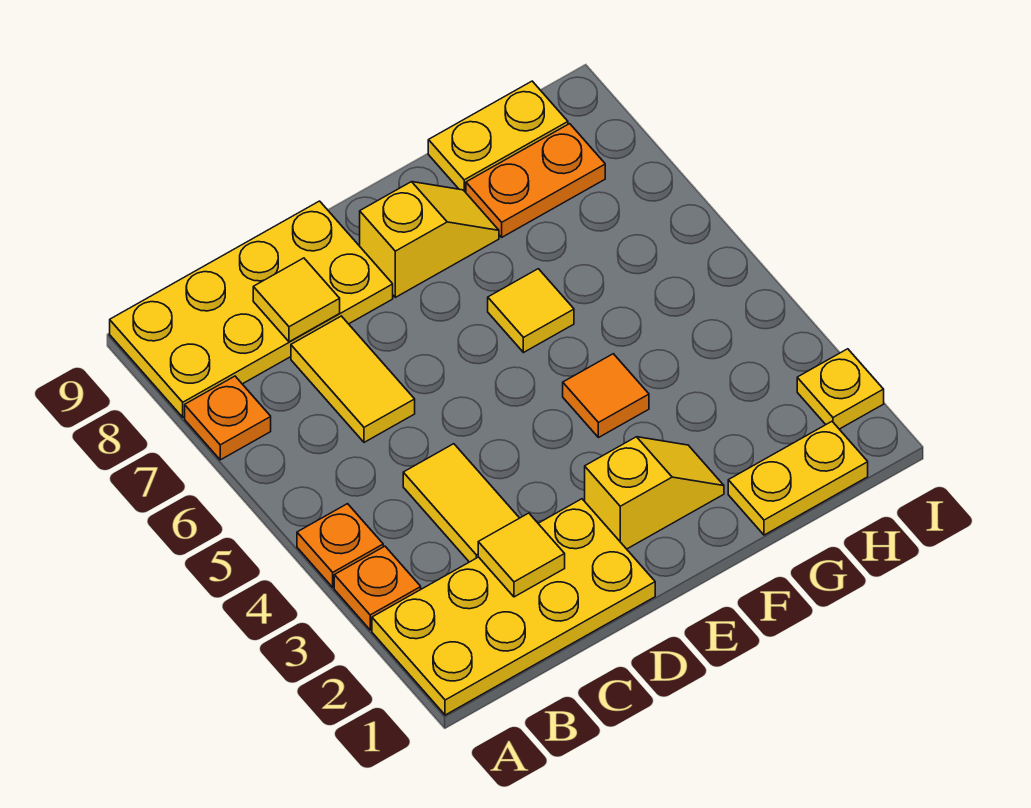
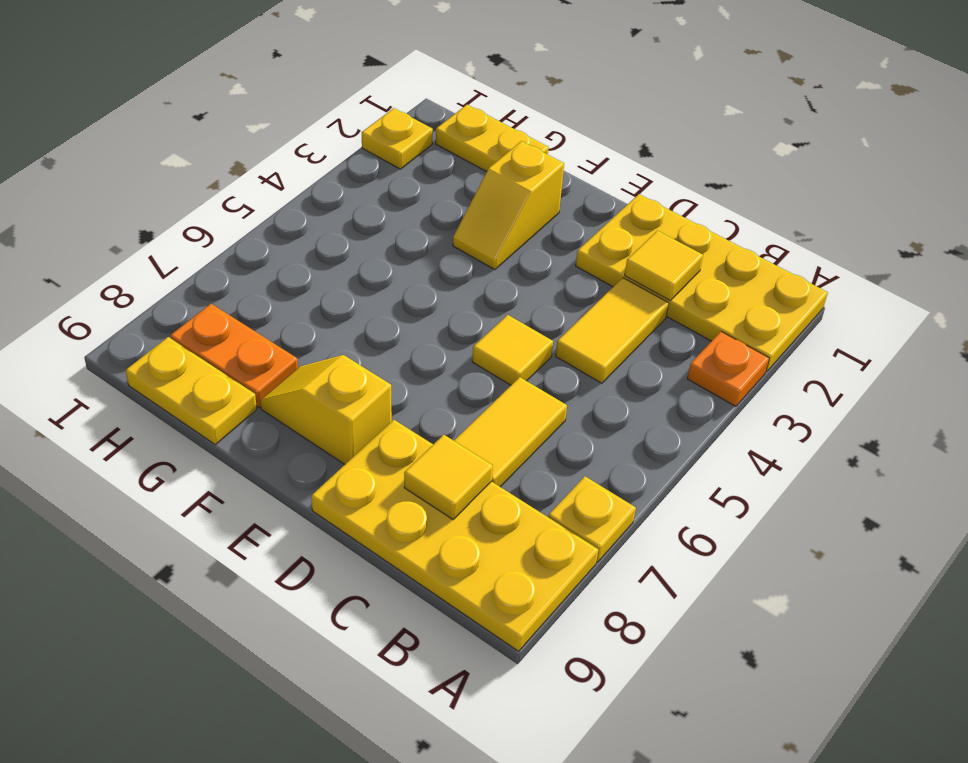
orange 1x1 plate [297,504,383,587] -> none
orange 1x1 plate [185,376,271,460] -> yellow 1x1 plate [548,476,636,562]
yellow 1x2 slope [585,437,724,549] -> yellow 1x2 slope turned to [453,141,564,270]
orange 1x1 tile [563,354,649,438] -> none
yellow 1x1 tile [488,269,574,353] -> yellow 1x1 tile moved to [472,315,553,385]

